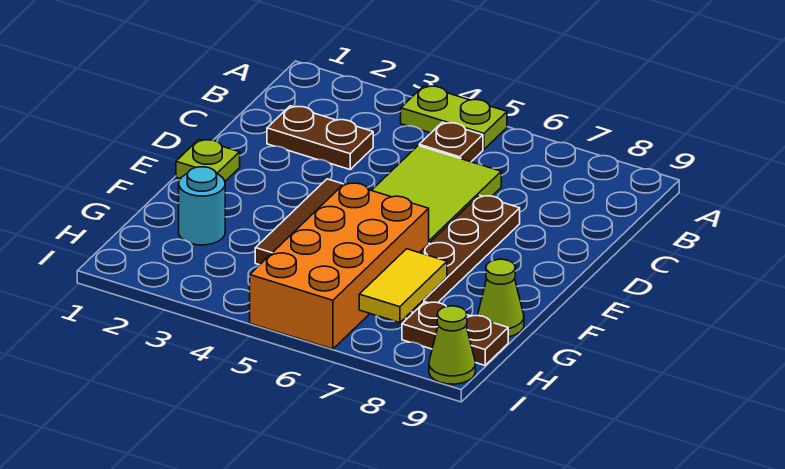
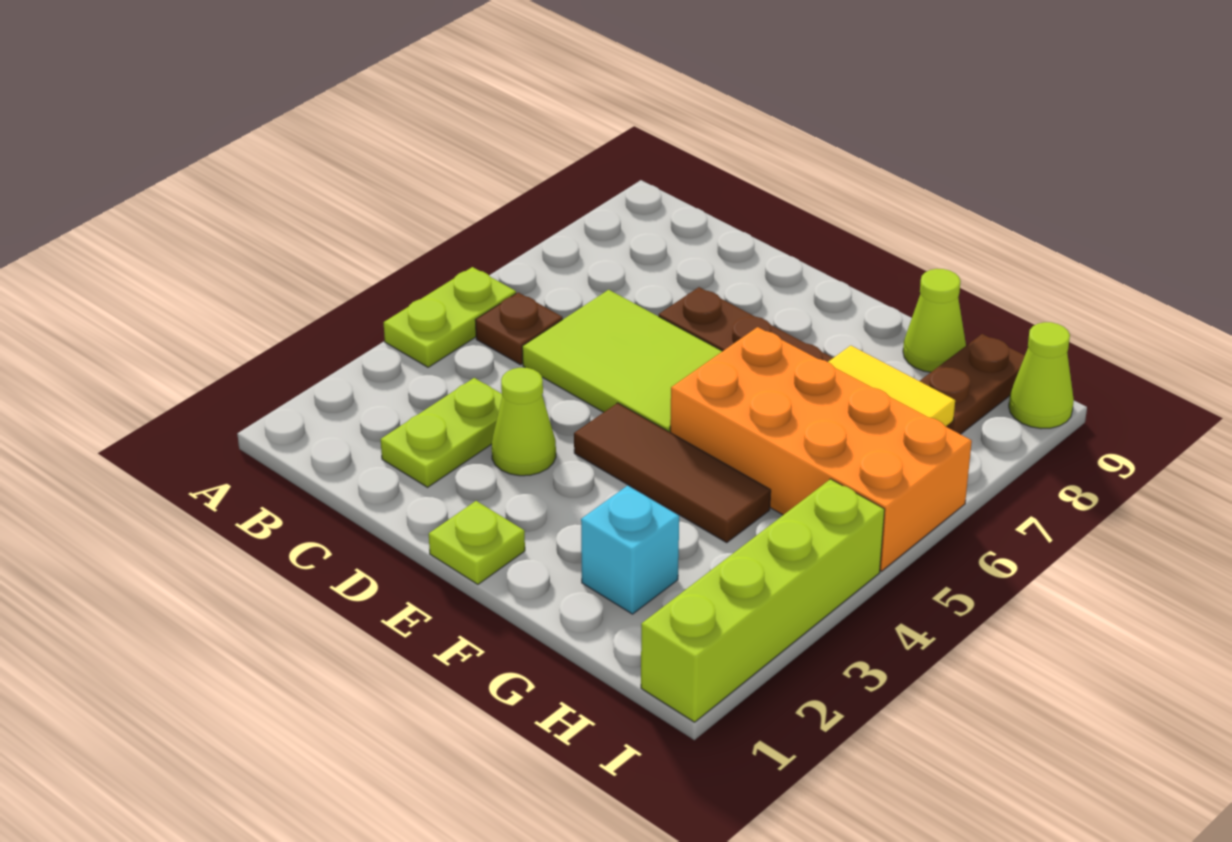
brown 1x2 plate [267,106,373,169] -> lime 1x2 plate [381,378,502,487]
none -> lime 1x1 cone [492,368,556,476]
cyan 1x1 round brick [179,167,225,245] -> cyan 1x1 brick [581,486,679,614]
none -> lime 1x4 brick [641,479,885,722]

